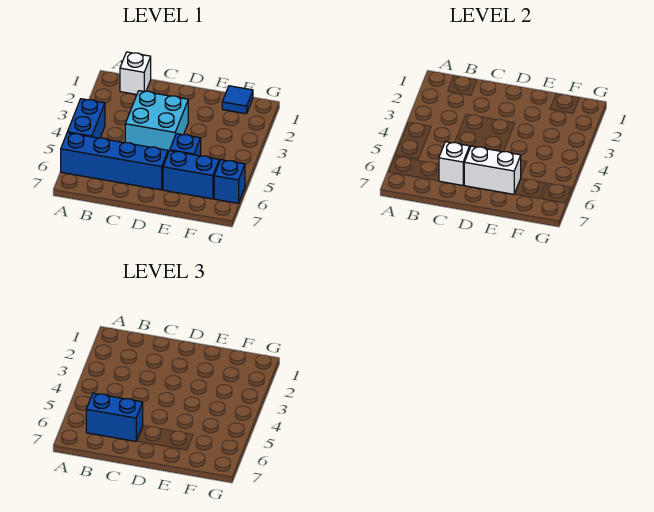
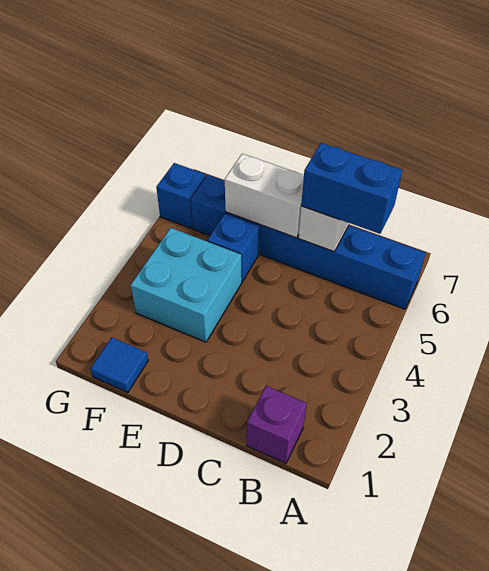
blue 1x2 brick [67,99,105,138] -> none
white 1x1 brick [120,52,151,95] -> purple 1x1 brick [247,386,307,463]
cyan 2x2 brick [125,91,188,153] -> cyan 2x2 brick moved to [131,228,242,342]

